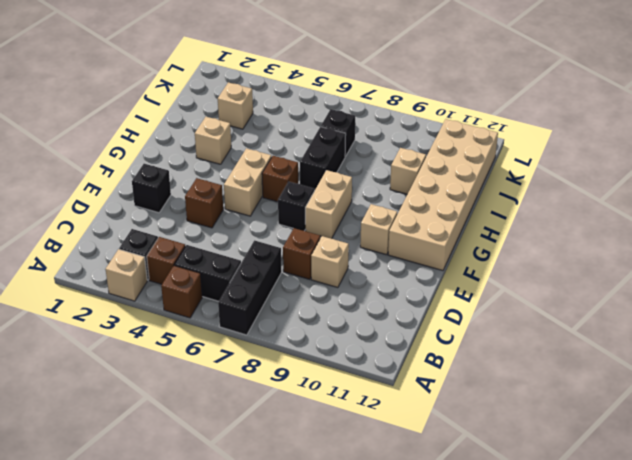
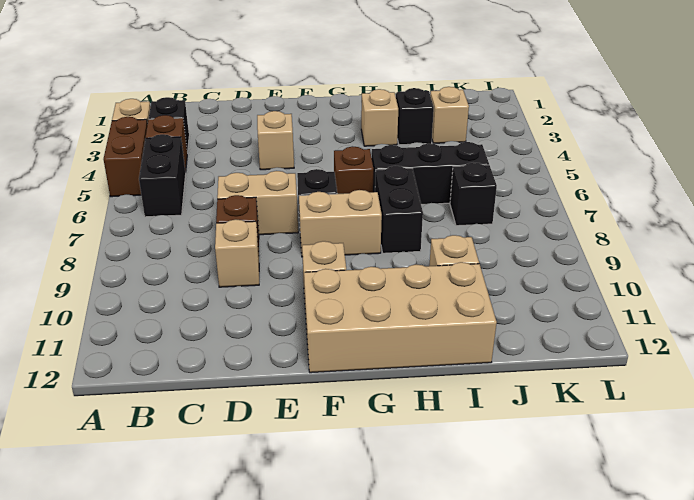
brown 1x1 brick [161,266,202,318] -> brown 1x2 brick [103,117,147,197]
black 1x3 brick [218,240,282,335] -> black 1x3 brick moved to [372,142,489,204]
black 1x1 brick [132,164,171,213] -> black 1x1 brick moved to [396,88,434,145]
brown 1x1 brick [185,178,223,228] -> tan 1x1 brick [257,111,294,170]
tan 1x2 brick [224,148,272,216] -> tan 1x2 brick moved to [217,171,298,235]
tan 2x6 brick [388,119,498,271] -> tan 2x4 brick [304,262,497,373]
black 1x2 brick [300,127,346,190] -> black 1x2 brick turned to [375,166,423,253]

